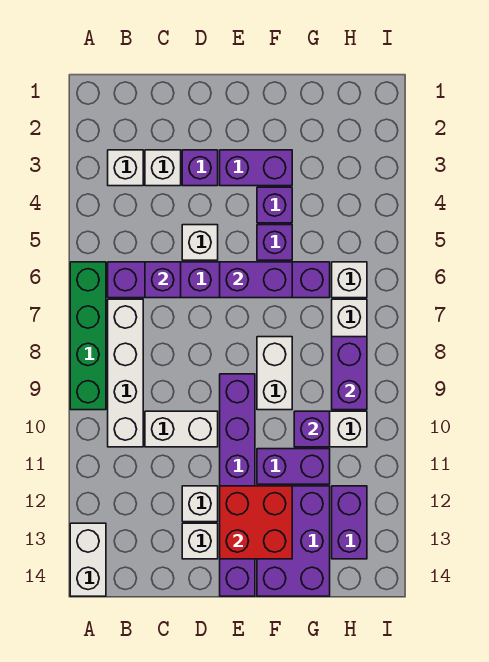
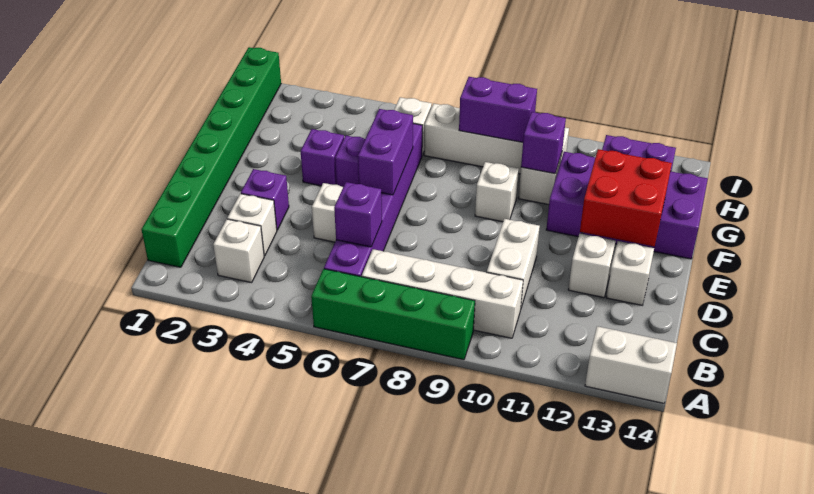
none -> green 1x8 brick [141,47,281,267]
purple 1x2 brick [220,150,292,186] -> none
purple 1x6 brick [220,374,255,596] -> none
white 1x2 brick [257,337,292,410] -> white 1x1 brick [475,162,519,222]

